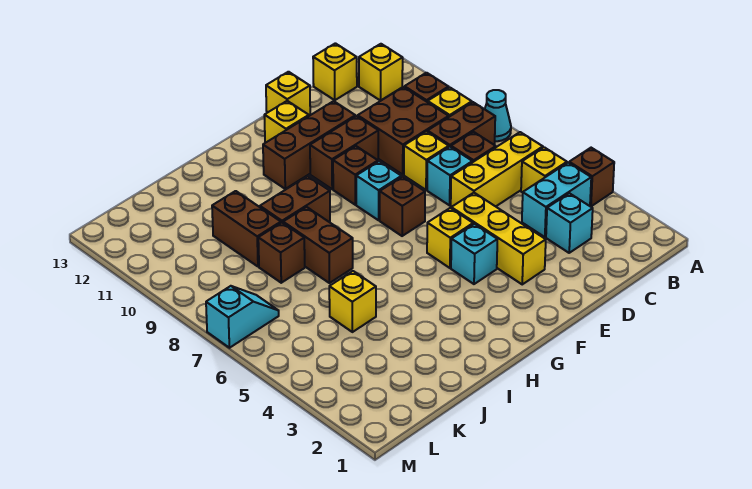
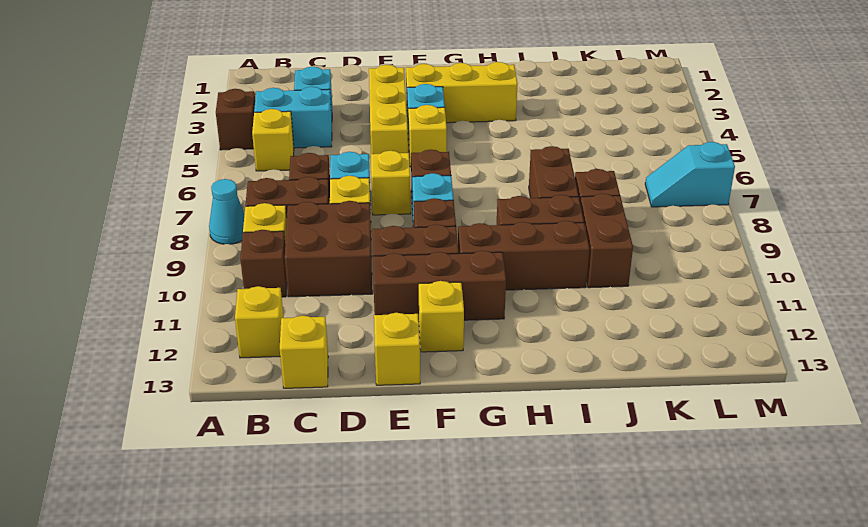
yellow 1x3 brick [451,132,543,207] -> yellow 1x3 brick moved to [406,62,518,123]
none -> brown 1x3 brick [458,221,590,290]
yellow 1x1 brick [329,271,376,332] -> yellow 1x1 brick moved to [371,151,411,215]

